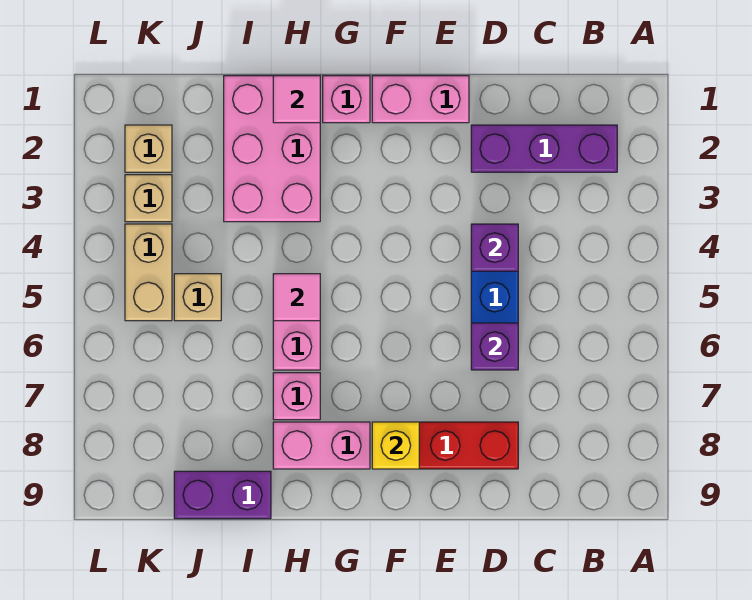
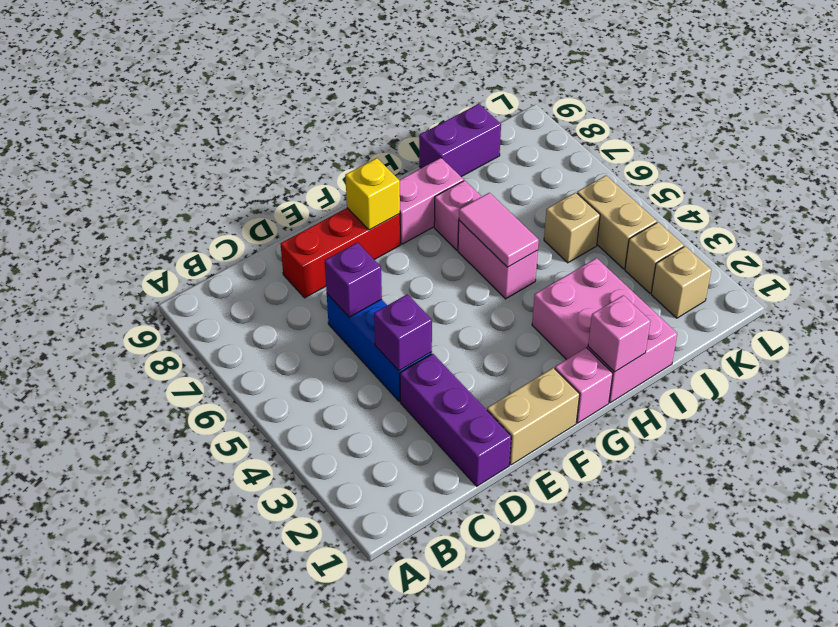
purple 1x3 brick [471,125,617,172] -> purple 1x3 brick turned to [400,354,511,486]
pink 1x2 brick [372,76,469,123] -> tan 1x2 brick [487,368,580,465]
pink 1x1 tile [273,76,320,123] -> pink 1x1 brick [588,295,650,372]
pink 1x1 tile [273,274,320,321] -> pink 1x2 tile [459,193,539,267]

